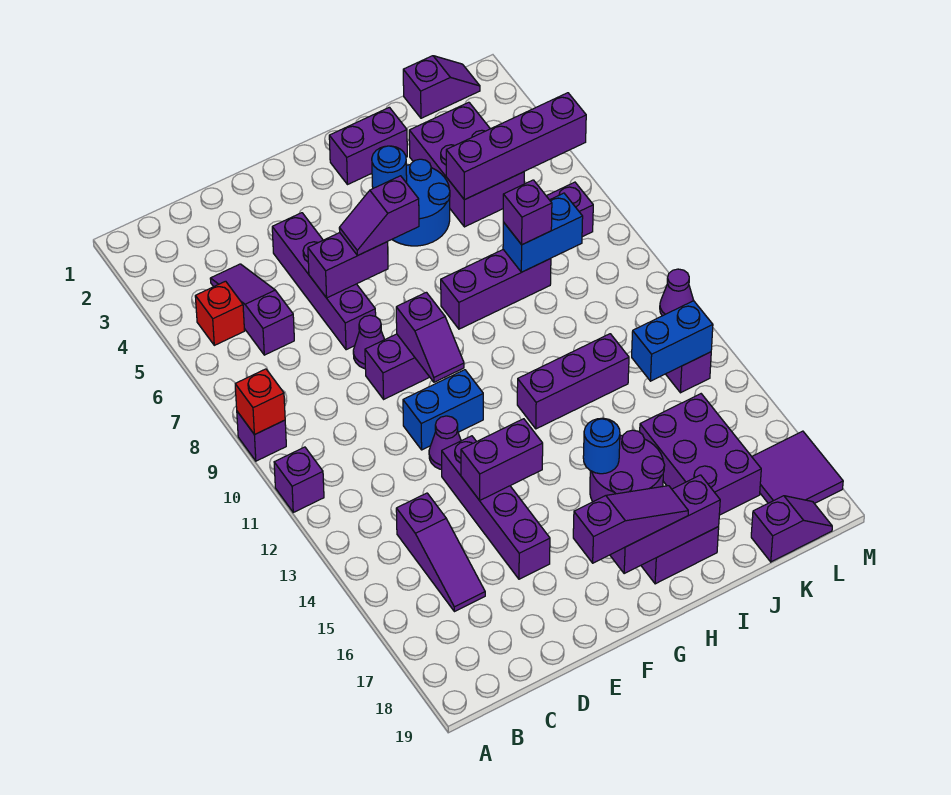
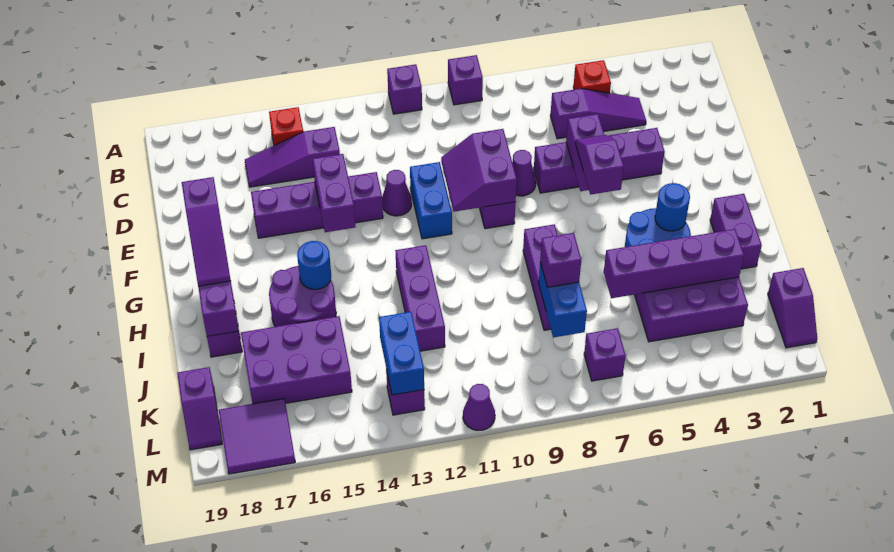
red 1x1 brick [235,369,285,435] -> red 1x1 brick moved to [269,107,303,145]
purple 1x2 slope [396,292,464,382] -> purple 2x2 slope [441,129,517,212]
purple 1x4 brick [446,93,586,200] -> purple 1x4 brick turned to [604,229,744,298]

